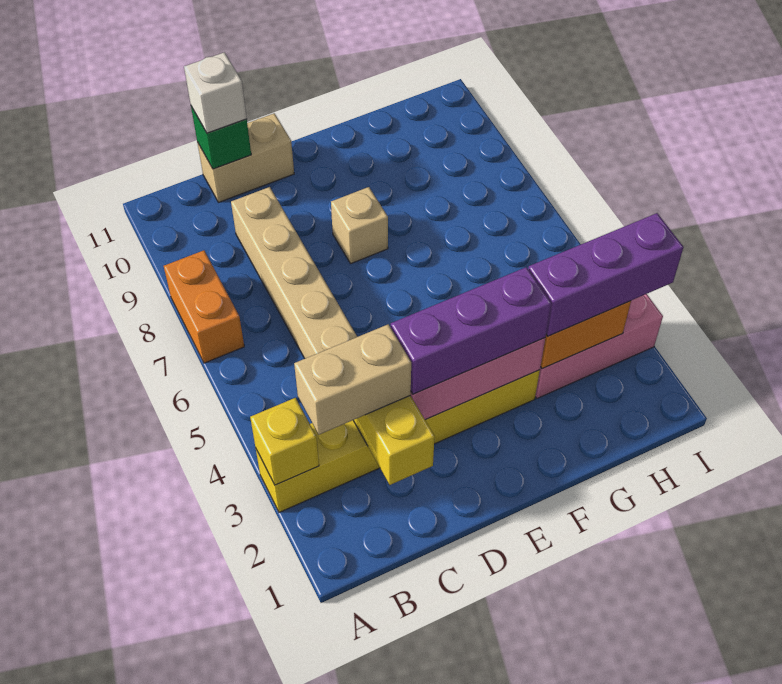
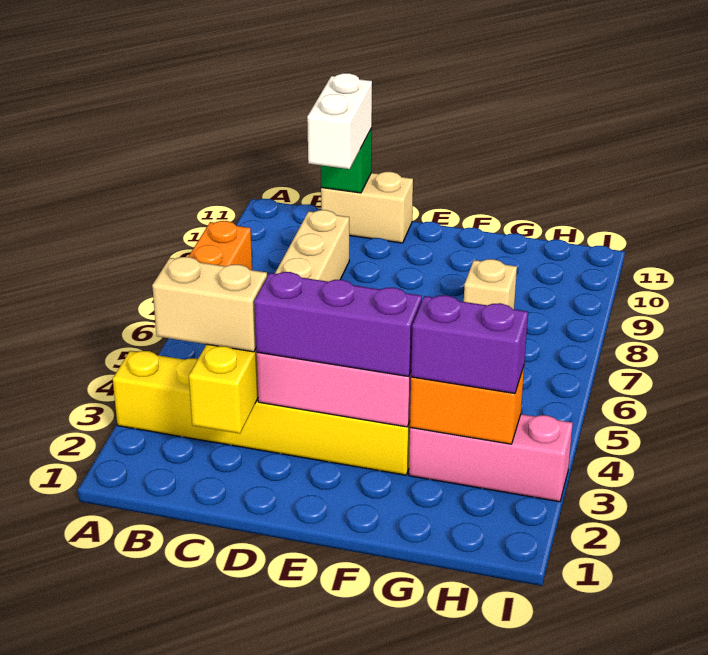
yellow 1x1 brick [250,398,319,485] -> none
white 1x1 brick [184,52,247,133] -> white 1x2 brick [307,73,372,169]
tan 1x1 brick [331,187,388,263] -> tan 1x1 brick moved to [464,259,517,309]
purple 1x3 brick [528,213,684,336] -> purple 1x2 brick [411,295,528,394]

